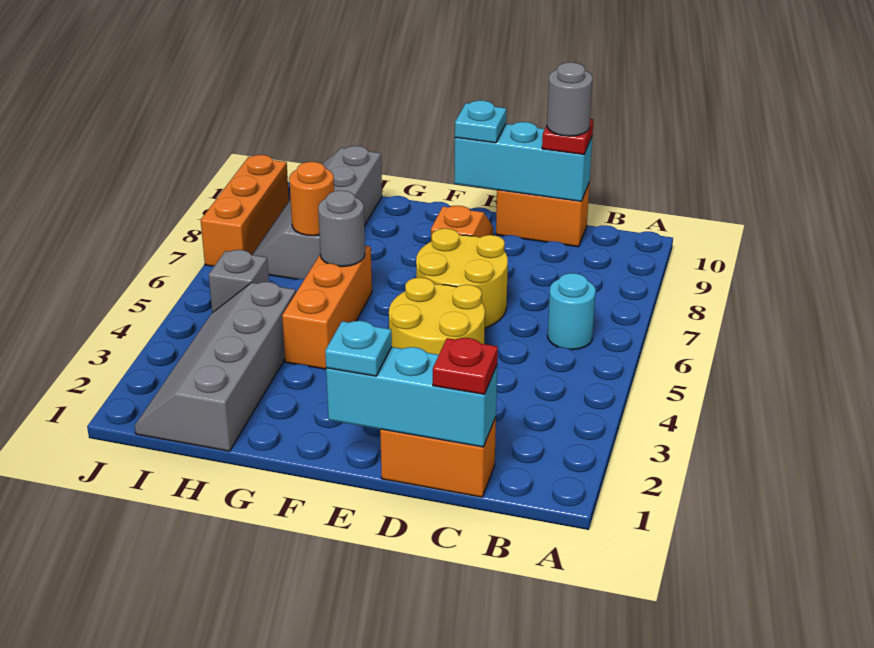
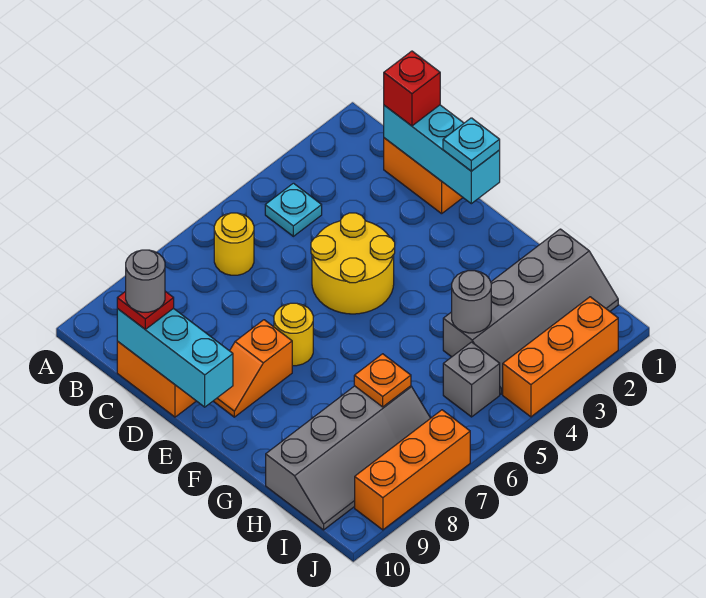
cyan 1x1 round brick [548,273,596,350] -> yellow 1x1 round brick [214,213,254,275]
red 1x1 plate [433,338,498,394] -> red 1x1 brick [384,51,440,126]
yellow 2x2 round brick [416,228,508,328] -> yellow 1x1 round brick [274,303,313,366]
cyan 1x1 plate [455,100,506,143] -> cyan 1x1 plate moved to [265,183,322,236]
orange 1x3 brick [282,246,372,369] -> orange 1x3 brick moved to [503,297,618,417]
grey 1x1 round brick [318,191,365,267] -> grey 1x1 round brick moved to [452,271,491,333]
orange 1x1 round brick [289,162,334,236] -> orange 1x1 plate [354,354,411,407]

